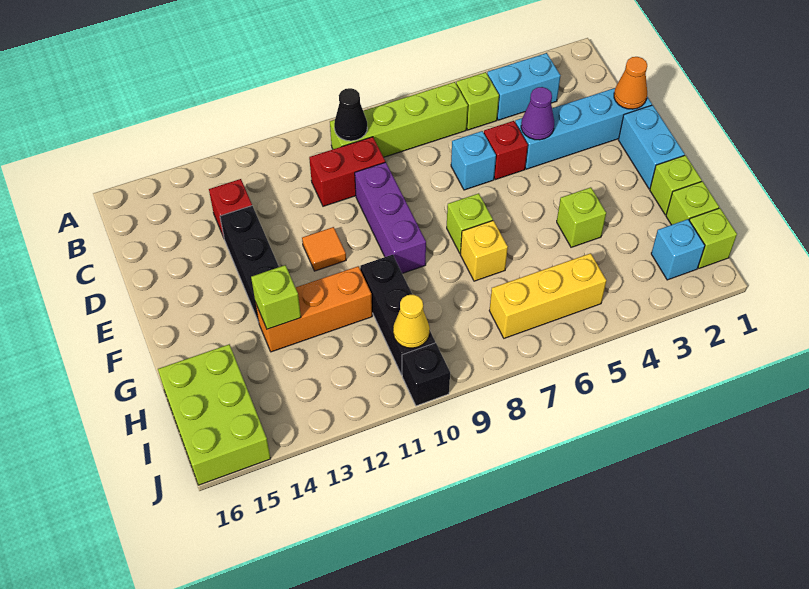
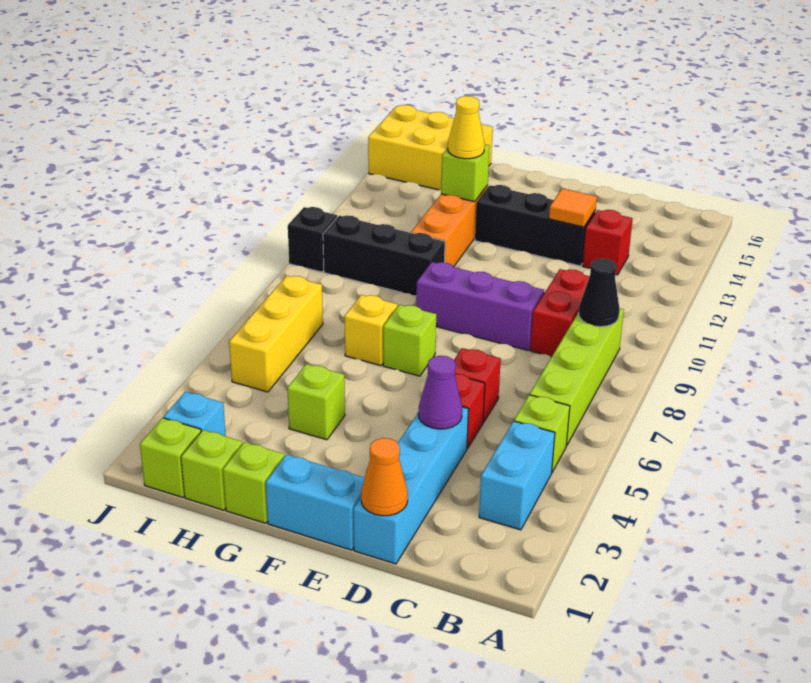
cyan 1x1 brick [451,131,496,190] -> red 1x1 brick [454,348,501,423]
orange 1x1 tile [302,227,346,271] -> orange 1x1 tile moved to [549,189,597,227]
lime 2x3 brick [158,344,271,485] -> yellow 2x3 brick [368,105,493,190]
yellow 1x1 cone [393,294,430,348] -> yellow 1x1 cone moved to [448,96,485,159]

